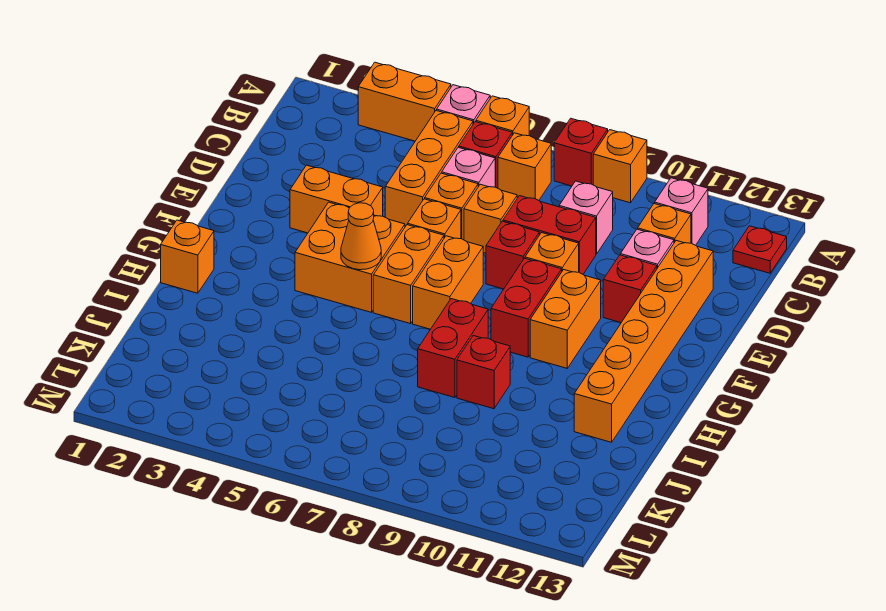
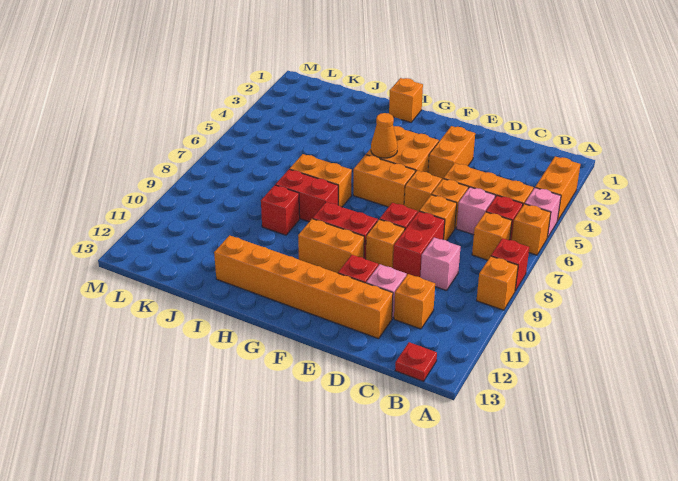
pink 1x1 brick [655,178,708,245] -> none
orange 1x2 brick [413,236,483,329] -> orange 1x2 brick moved to [290,154,352,207]

